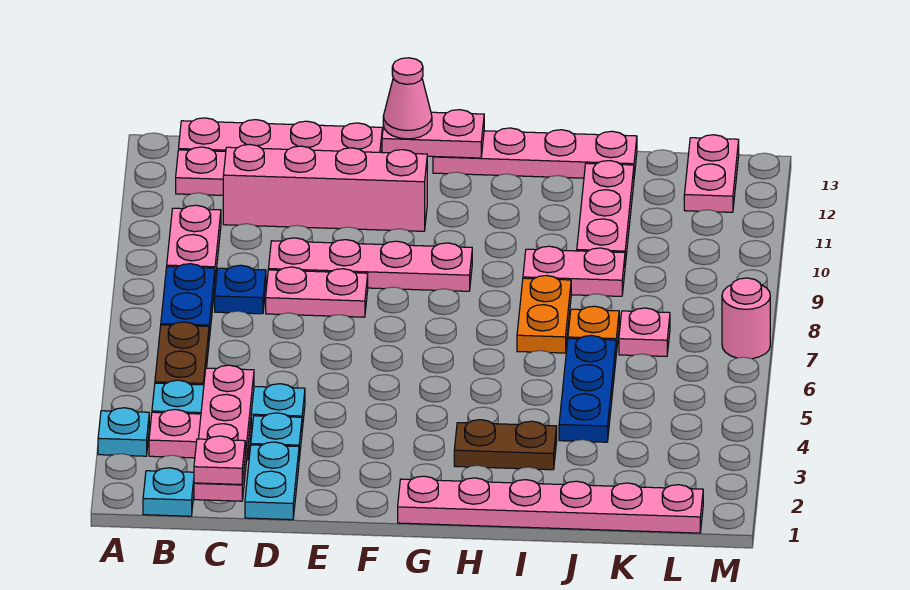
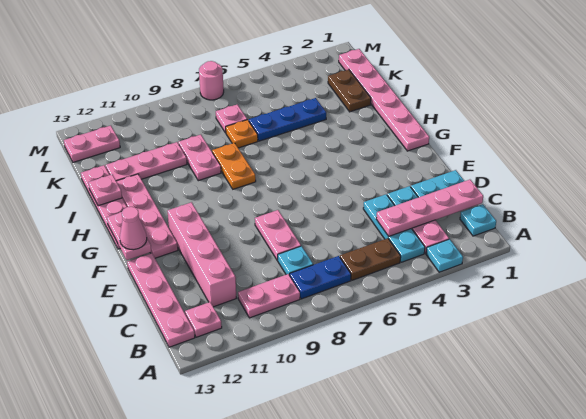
pink 1x1 plate [194,436,245,485] -> pink 1x1 plate moved to [88,175,122,206]
blue 1x1 plate [215,265,266,314] -> cyan 1x1 plate [277,246,313,275]
pink 1x4 plate [268,238,472,291] -> pink 1x4 plate moved to [116,174,178,258]
brown 1x2 plate [454,420,557,470] -> brown 1x2 plate moved to [328,70,371,112]
orange 1x2 plate [517,276,571,353] -> orange 1x2 plate turned to [212,143,256,189]

